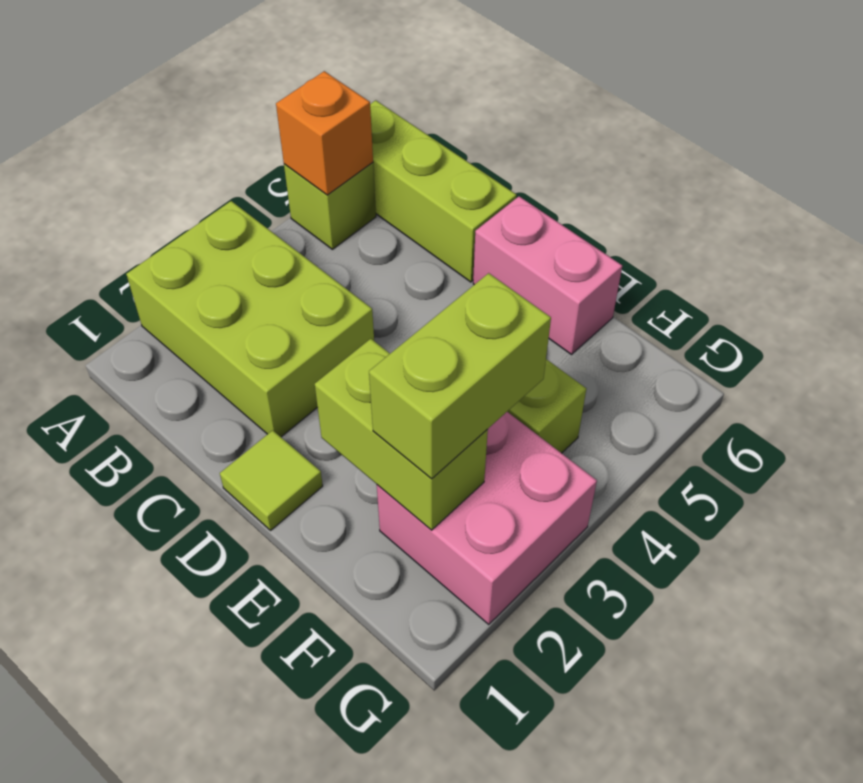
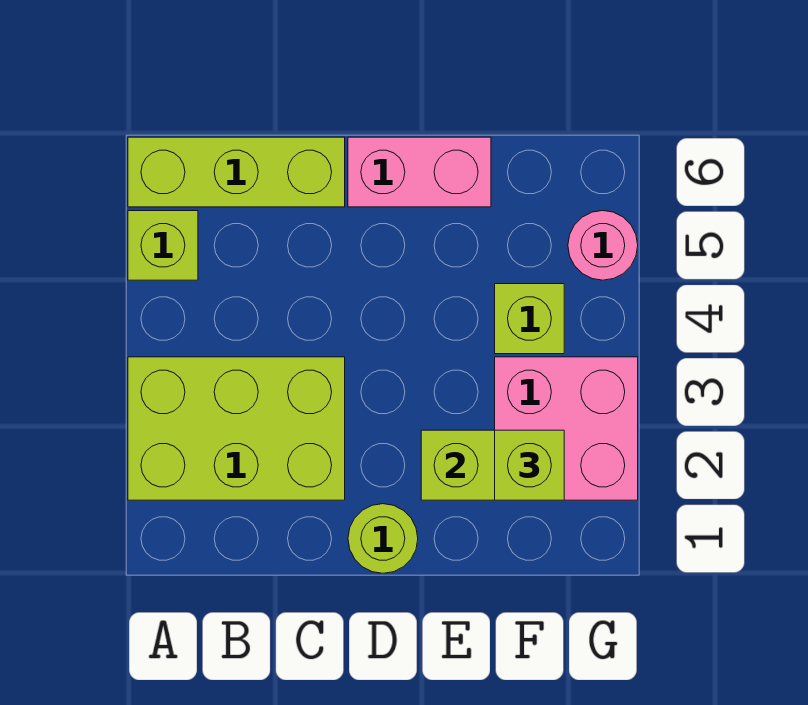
orange 1x1 brick [276,71,373,195] -> none
lime 1x1 tile [220,430,323,530] -> lime 1x1 round brick [348,504,418,573]
lime 1x2 brick [369,273,551,479] -> lime 1x1 brick [495,430,564,500]
none -> pink 1x1 round brick [568,211,638,280]

